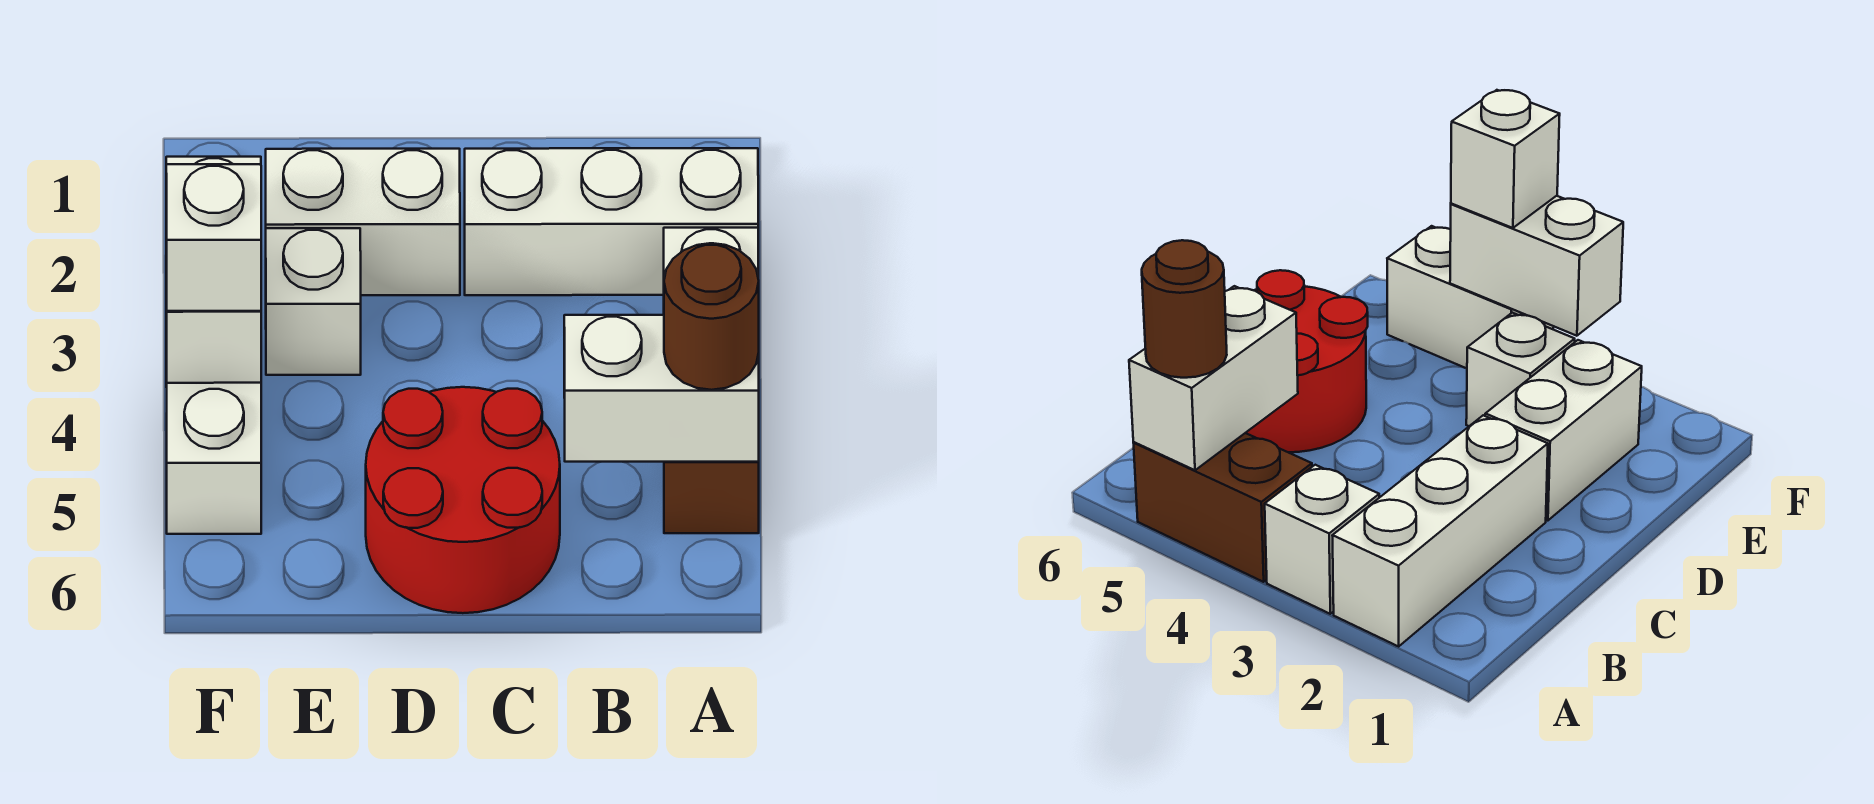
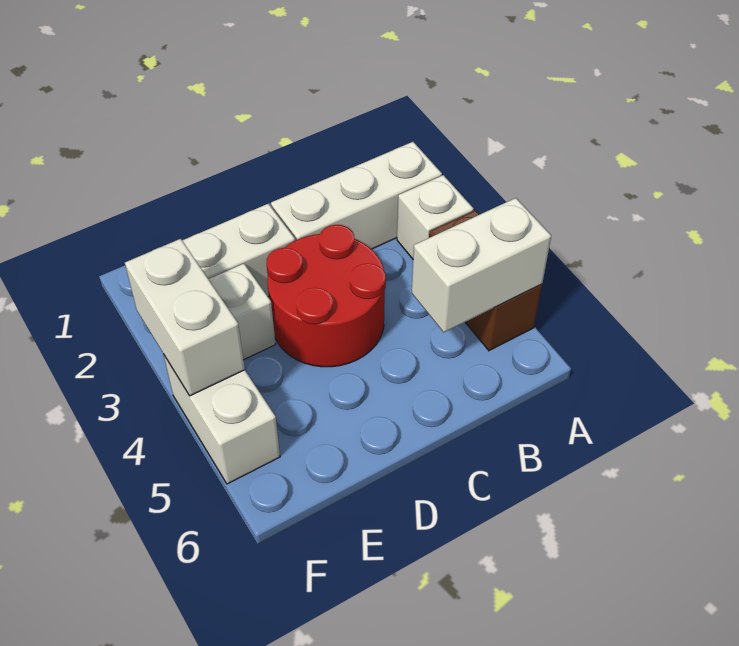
brown 1x1 round brick [664,243,759,390] -> none
red 2x2 round brick [366,387,560,613] -> red 2x2 round brick moved to [267,225,386,367]
white 1x1 brick [166,164,261,311] -> none

